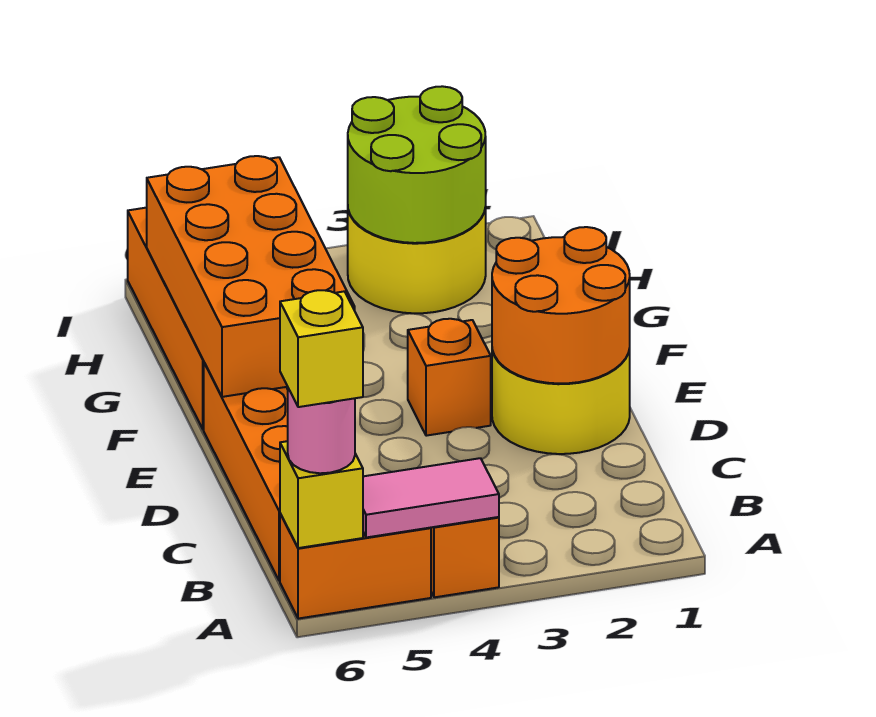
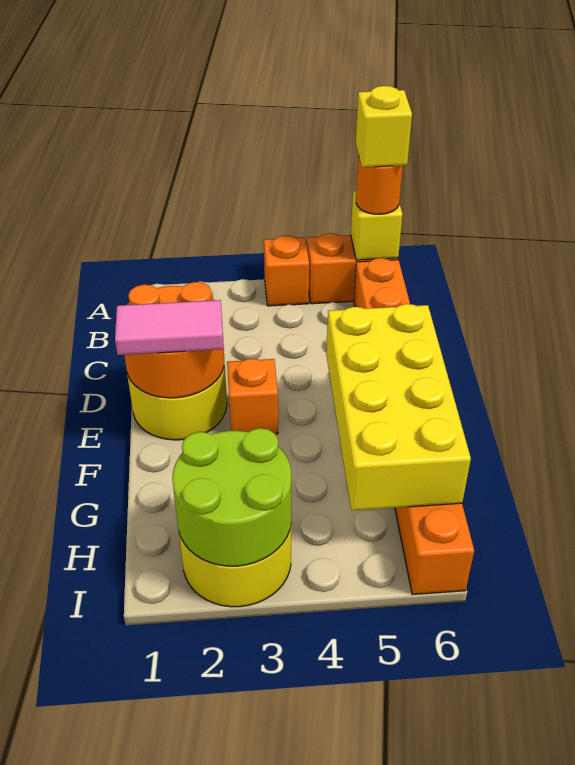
pink 1x2 tile [363,458,499,538] -> pink 1x2 tile moved to [115,300,224,355]
pink 1x1 round brick [288,388,355,473] -> orange 1x1 round brick [356,156,403,214]
orange 2x4 brick [147,156,355,397] -> yellow 2x4 brick [326,304,471,510]

